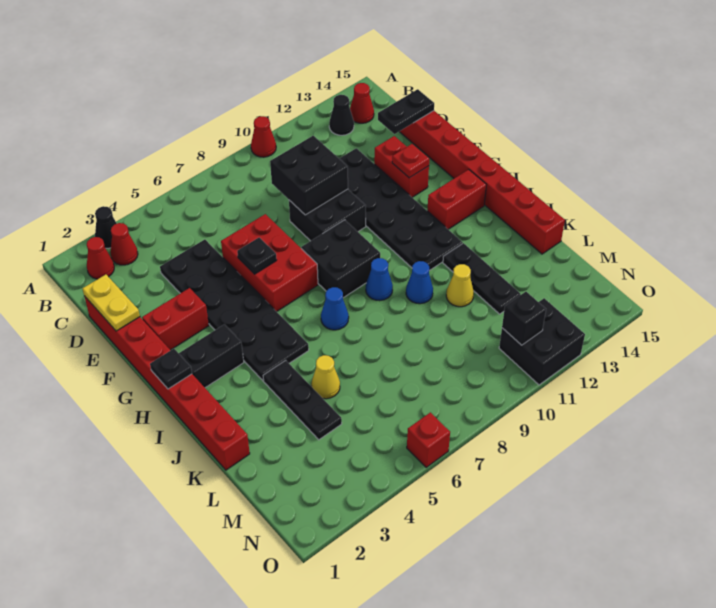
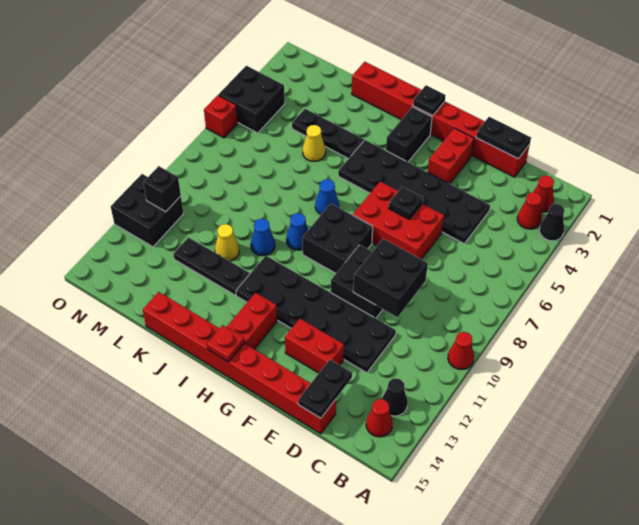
yellow 1x2 plate [83,274,140,331] -> black 1x2 plate [476,117,531,159]
red 1x1 plate [392,144,429,178] -> red 1x1 plate moved to [207,325,244,362]
none -> black 2x2 brick [219,66,285,133]

